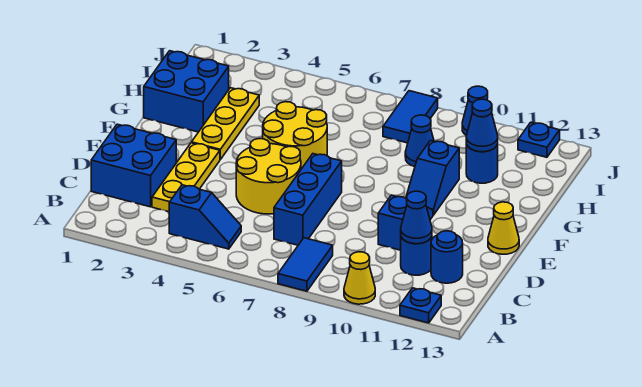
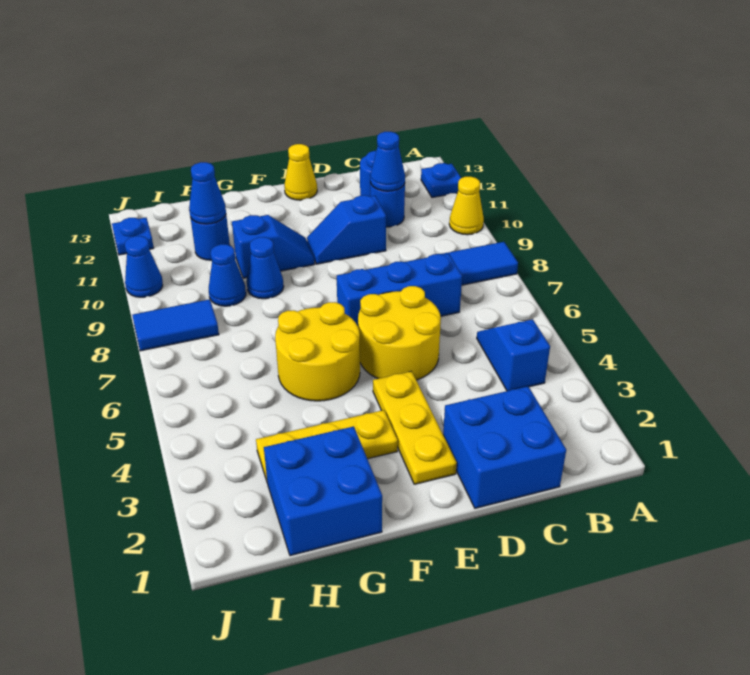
yellow 1x3 plate [152,143,220,212] -> yellow 1x3 plate turned to [373,371,457,484]
none -> blue 1x1 cone [247,237,284,299]

